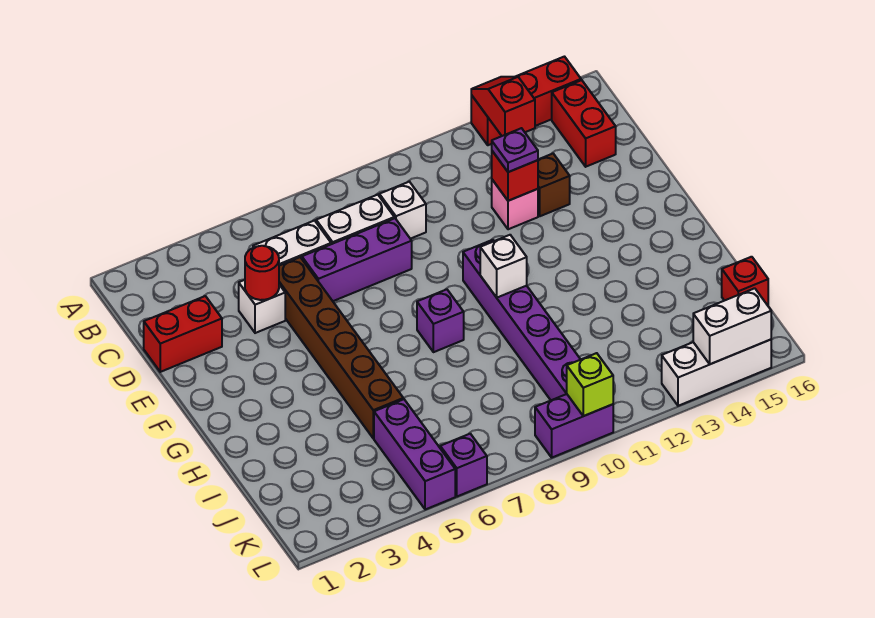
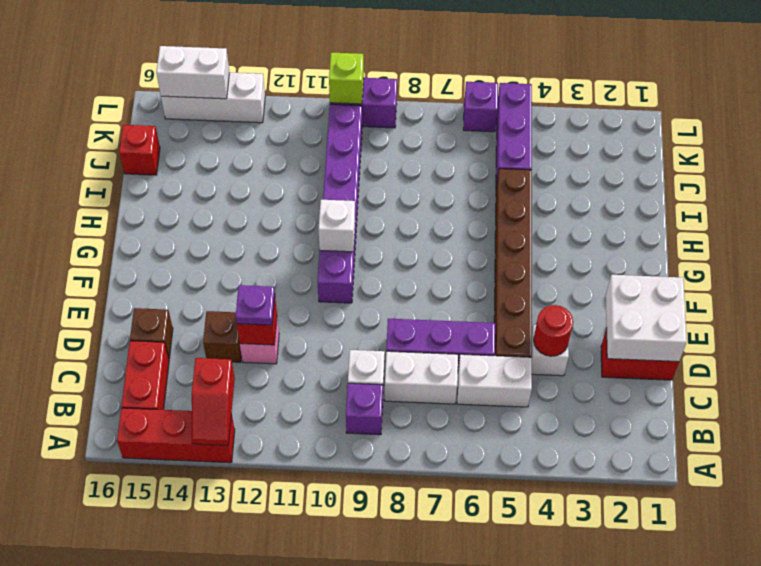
none -> white 2x2 brick [606,275,687,362]
none -> brown 1x1 brick [130,308,173,358]
purple 1x1 brick [417,289,464,352] -> purple 1x1 brick moved to [346,383,383,435]

